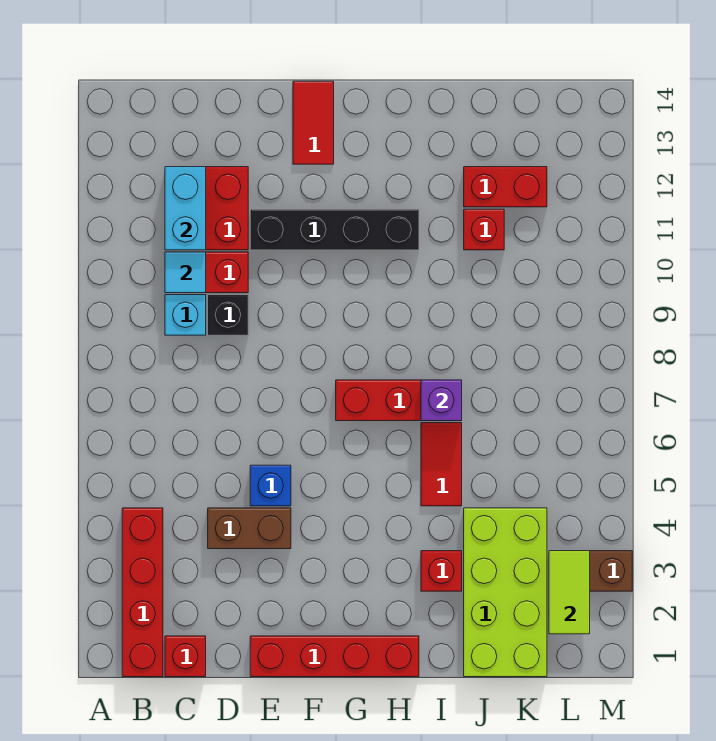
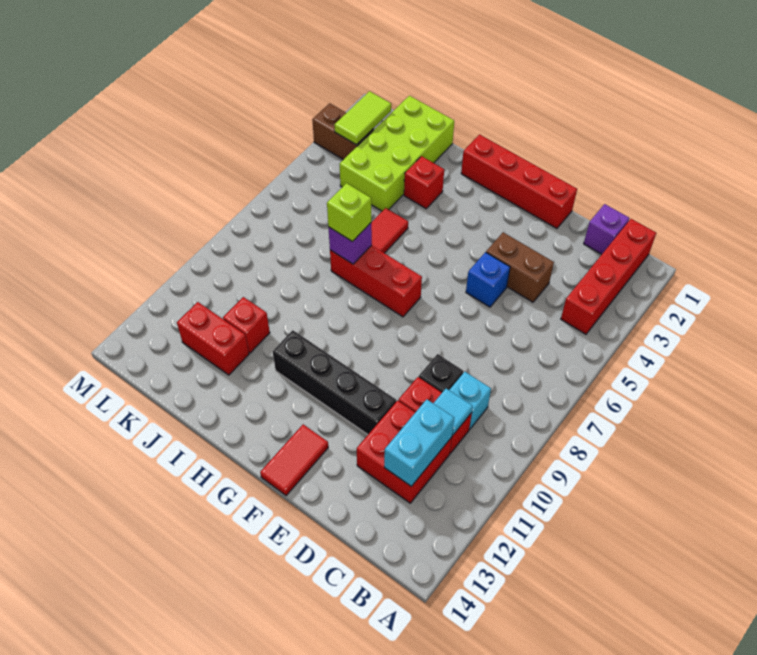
red 1x1 brick [165,636,206,677] -> purple 1x1 brick [584,204,629,254]
none -> lime 1x1 brick [327,183,371,241]

